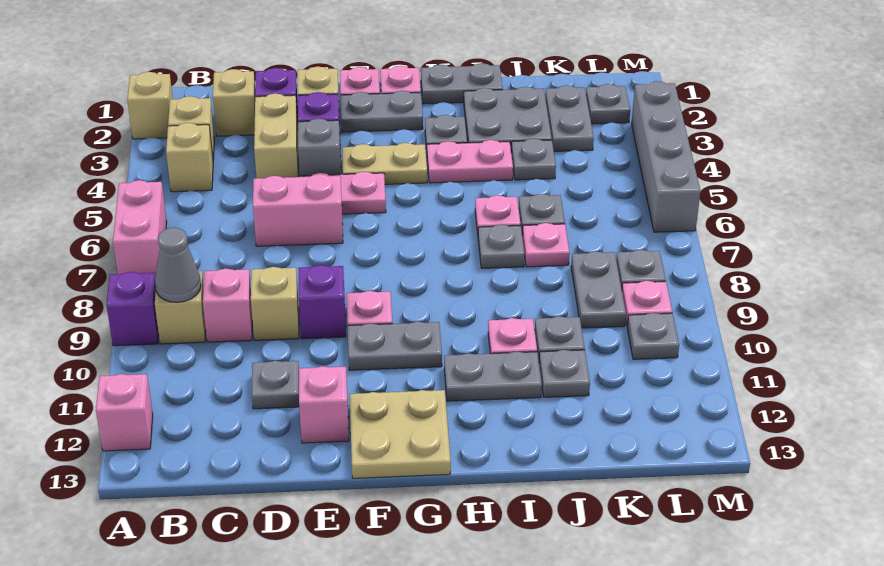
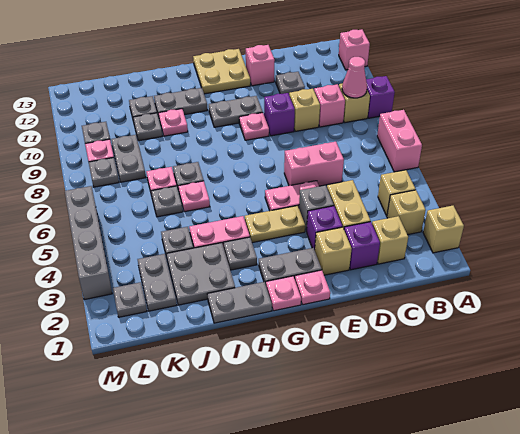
grey 1x1 cone [155,228,201,302] -> pink 1x1 cone [342,57,367,98]

